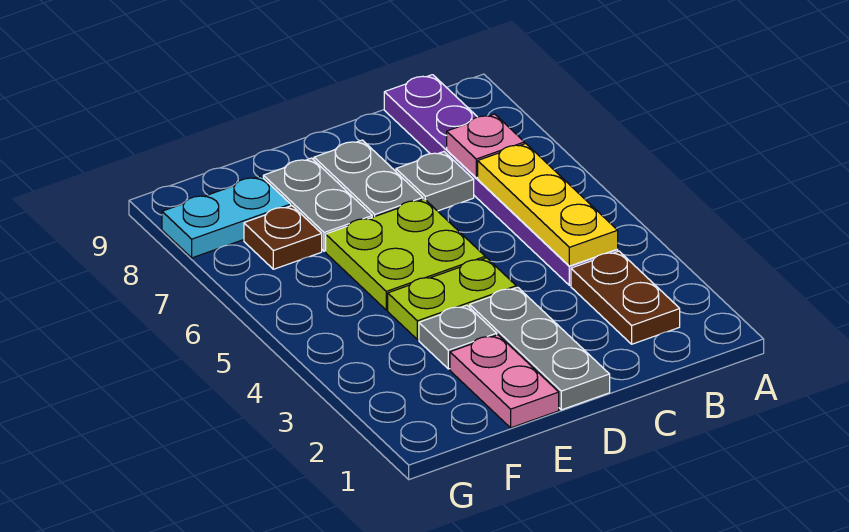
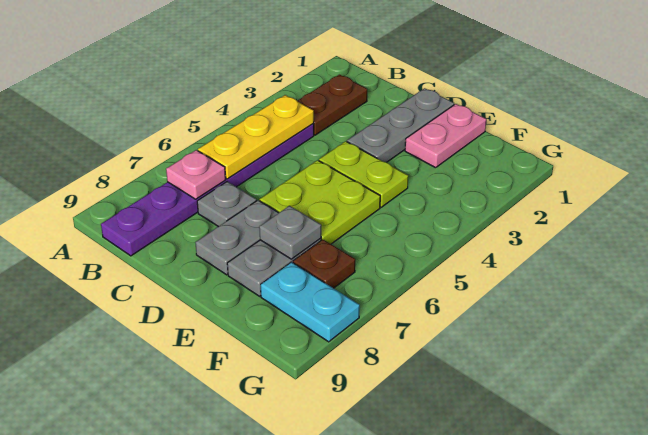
grey 1x1 plate [419,305,497,369] -> grey 1x1 plate moved to [259,206,321,259]

